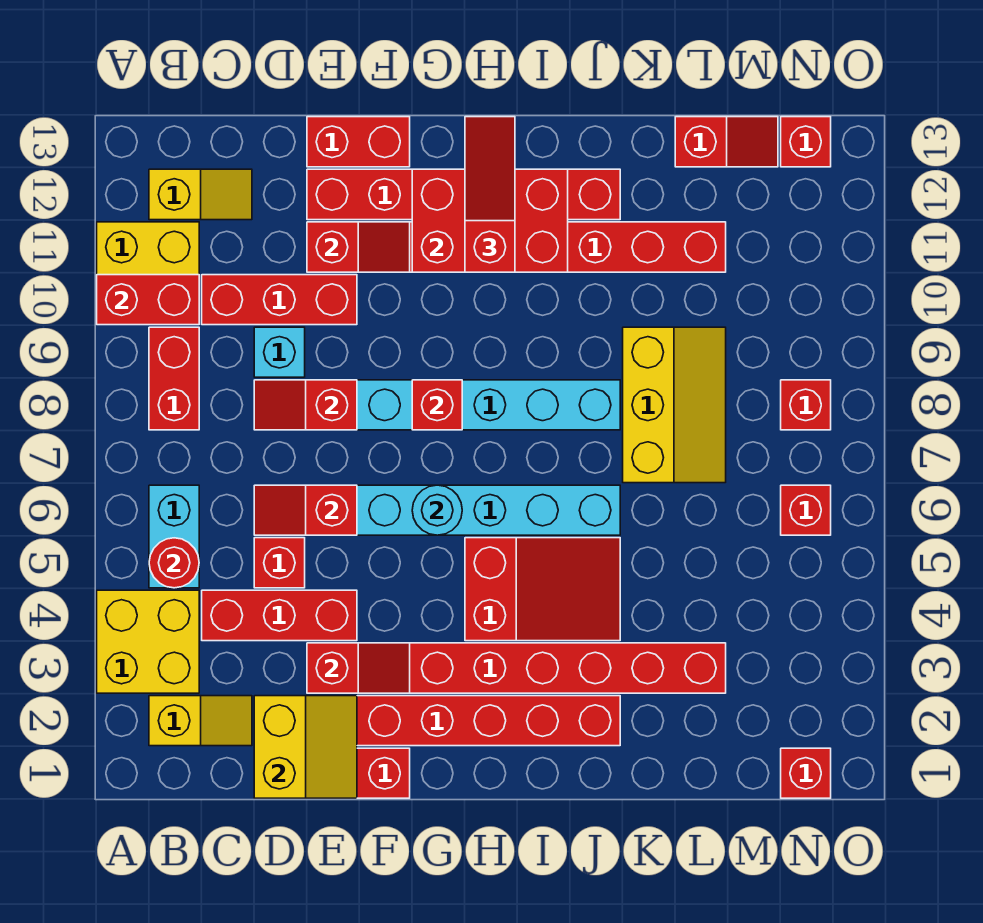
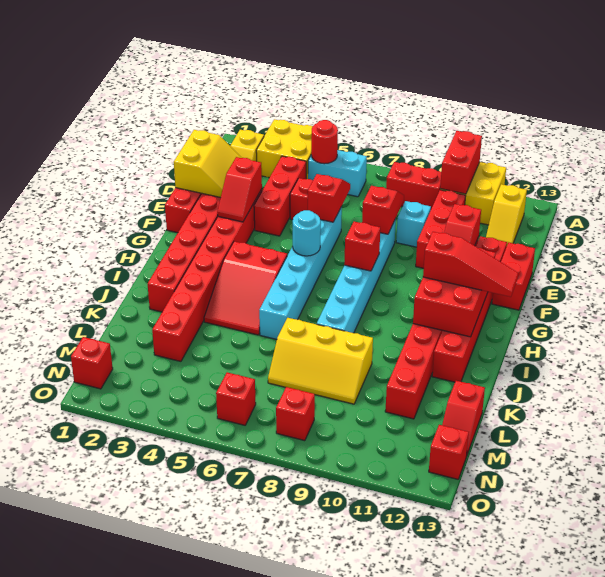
yellow 2x2 slope [254,696,357,798] -> yellow 2x2 slope turned to [174,130,241,198]

